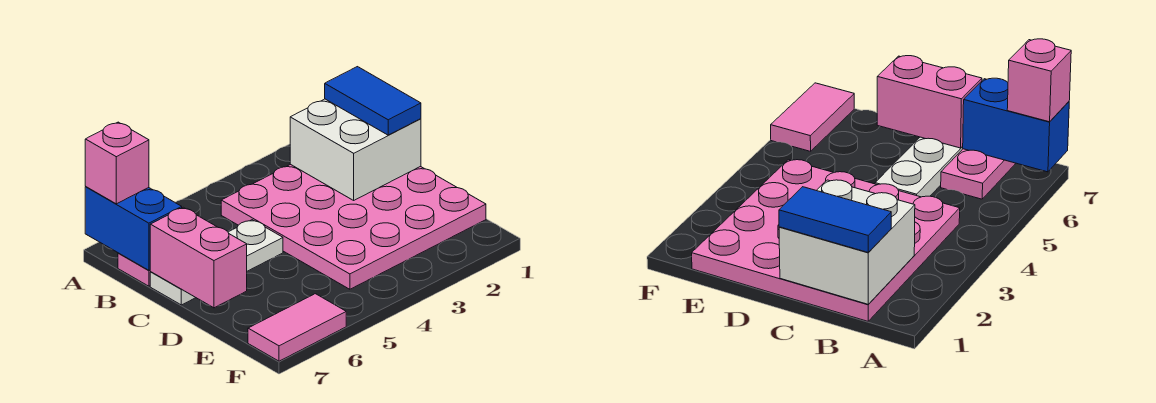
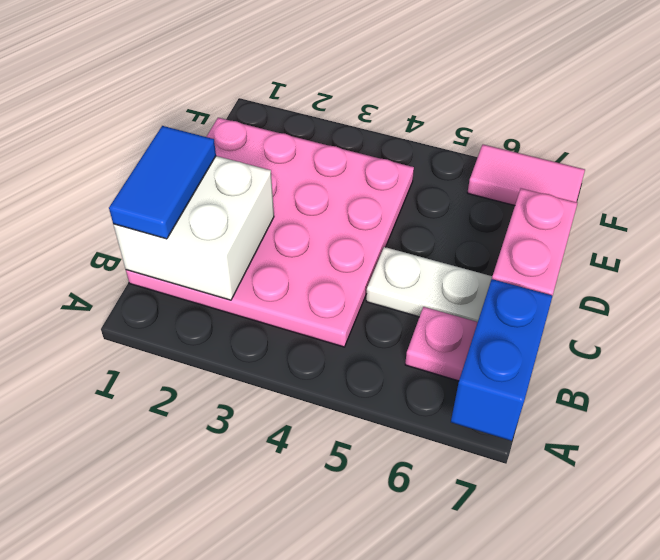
pink 1x1 brick [85,122,149,204] -> none

